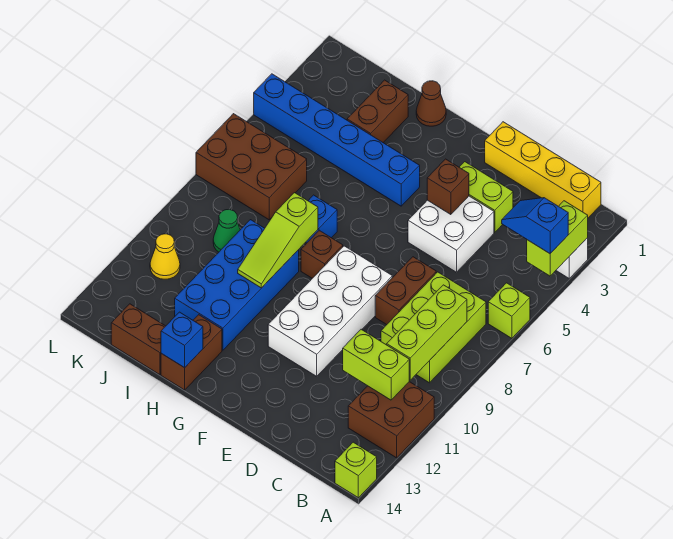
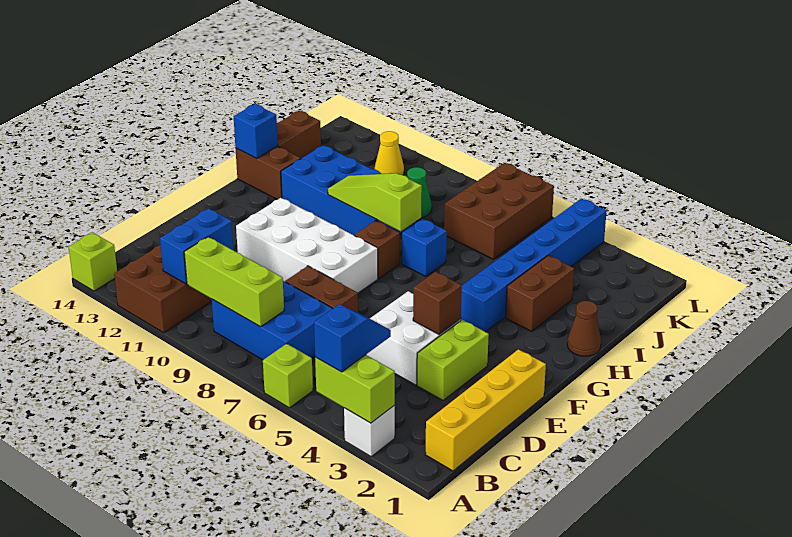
lime 2x3 brick [381,272,486,383] -> blue 2x3 brick [212,281,333,360]
lime 1x2 brick [343,329,409,400] -> blue 1x2 brick [160,208,234,284]
brown 1x2 brick [347,80,408,143] -> brown 1x2 brick turned to [506,255,574,331]

